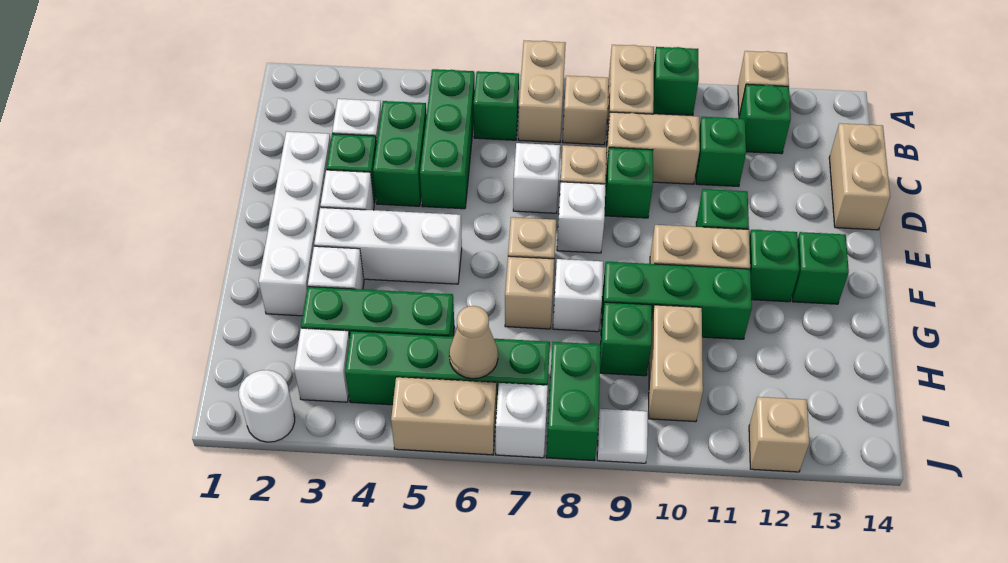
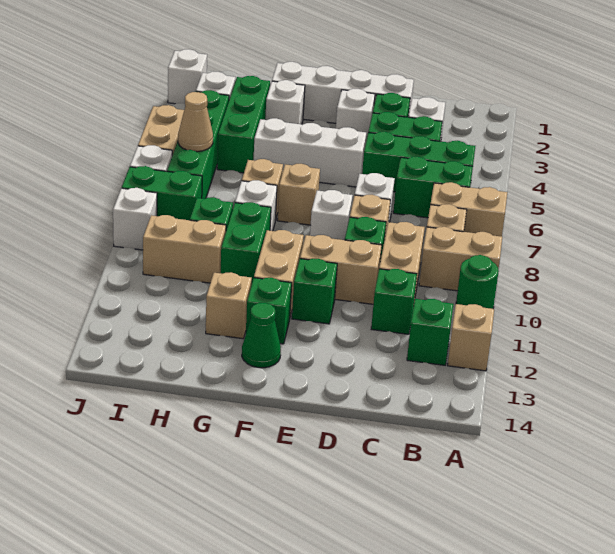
green 1x1 brick [653,47,699,115] -> green 1x1 round brick [456,255,499,309]
green 1x1 brick [474,71,519,140] -> green 1x2 brick [393,157,473,218]
tan 1x2 brick [829,123,890,230] -> tan 1x2 brick moved to [300,235,382,304]
white 1x3 brick [314,207,462,284] -> white 1x3 brick turned to [254,118,366,187]
green 1x1 brick [792,232,849,304] -> green 1x1 cone [242,303,281,368]
green 1x3 brick [601,262,752,339] -> green 1x2 brick [221,202,271,285]
white 1x1 round brick [239,370,295,442] -> white 1x1 brick [168,49,207,104]
white 1x1 tile [597,409,648,463] -> white 1x1 brick [113,188,157,250]
tan 1x1 brick [749,397,809,472] -> tan 1x1 brick moved to [206,272,252,339]

